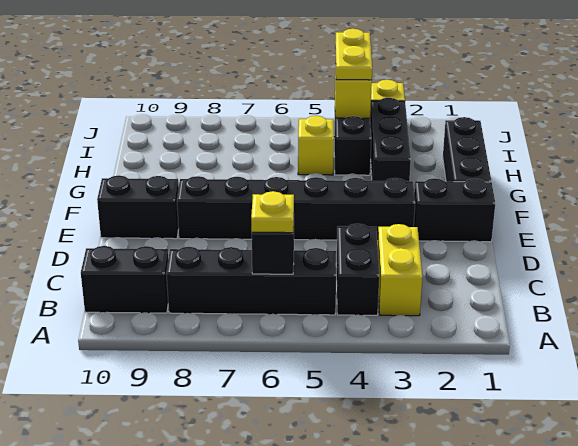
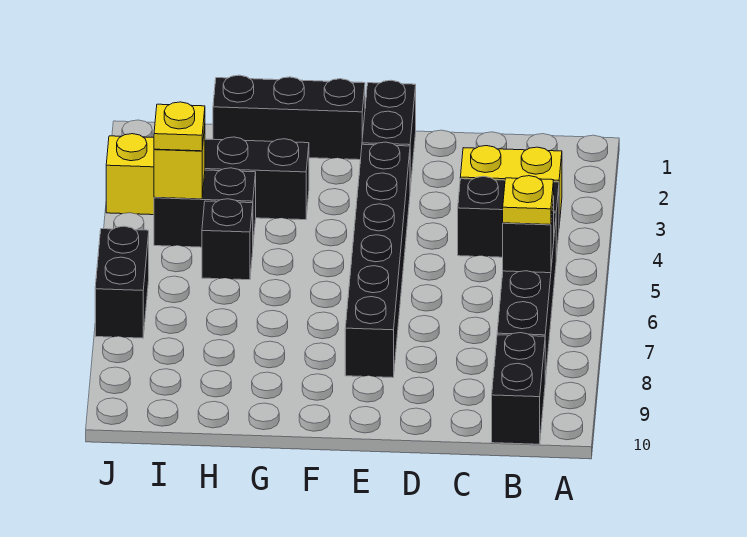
black 1x2 brick [97,175,179,239] -> black 1x2 brick moved to [95,226,149,338]
yellow 1x1 brick [298,116,334,175] -> black 1x1 brick [202,199,253,280]
yellow 1x2 plate [335,29,372,80] -> yellow 1x1 plate [154,102,205,151]

